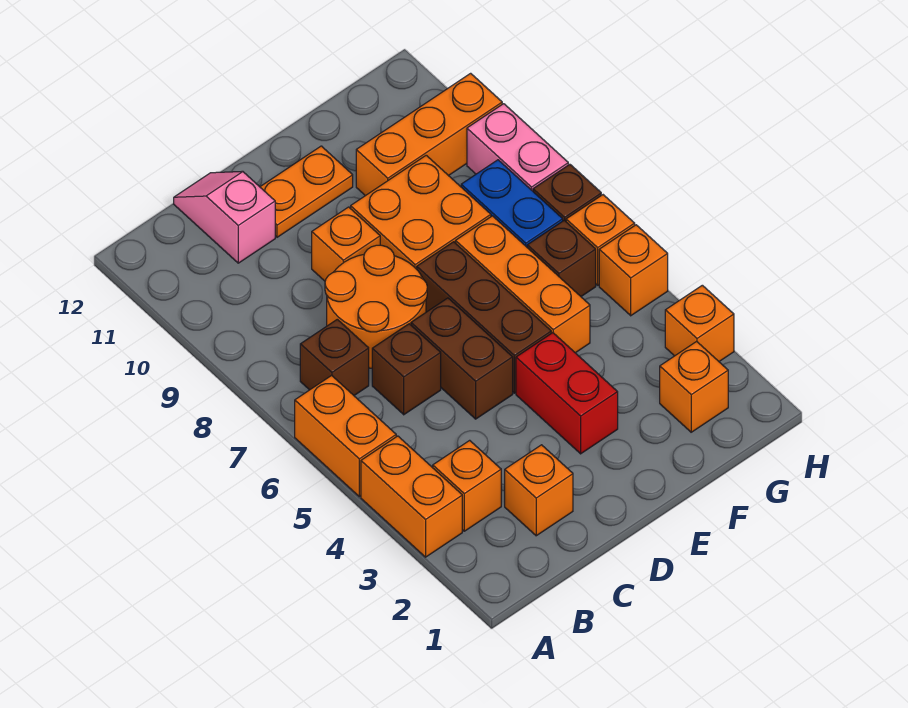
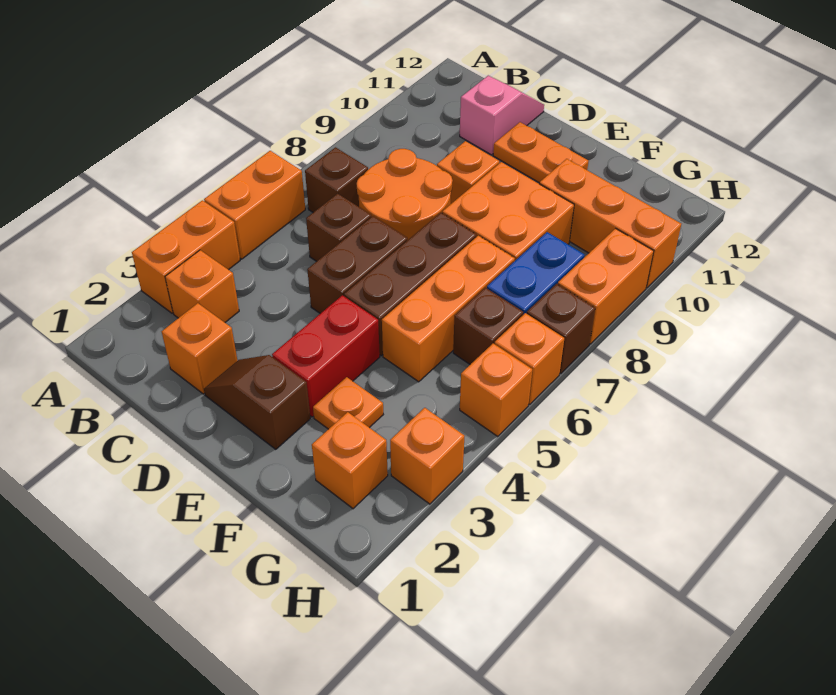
none -> brown 1x2 slope [204,355,311,449]
none -> orange 1x1 plate [313,377,383,429]
pink 1x2 brick [467,104,568,191] -> orange 1x2 brick [558,229,654,344]

